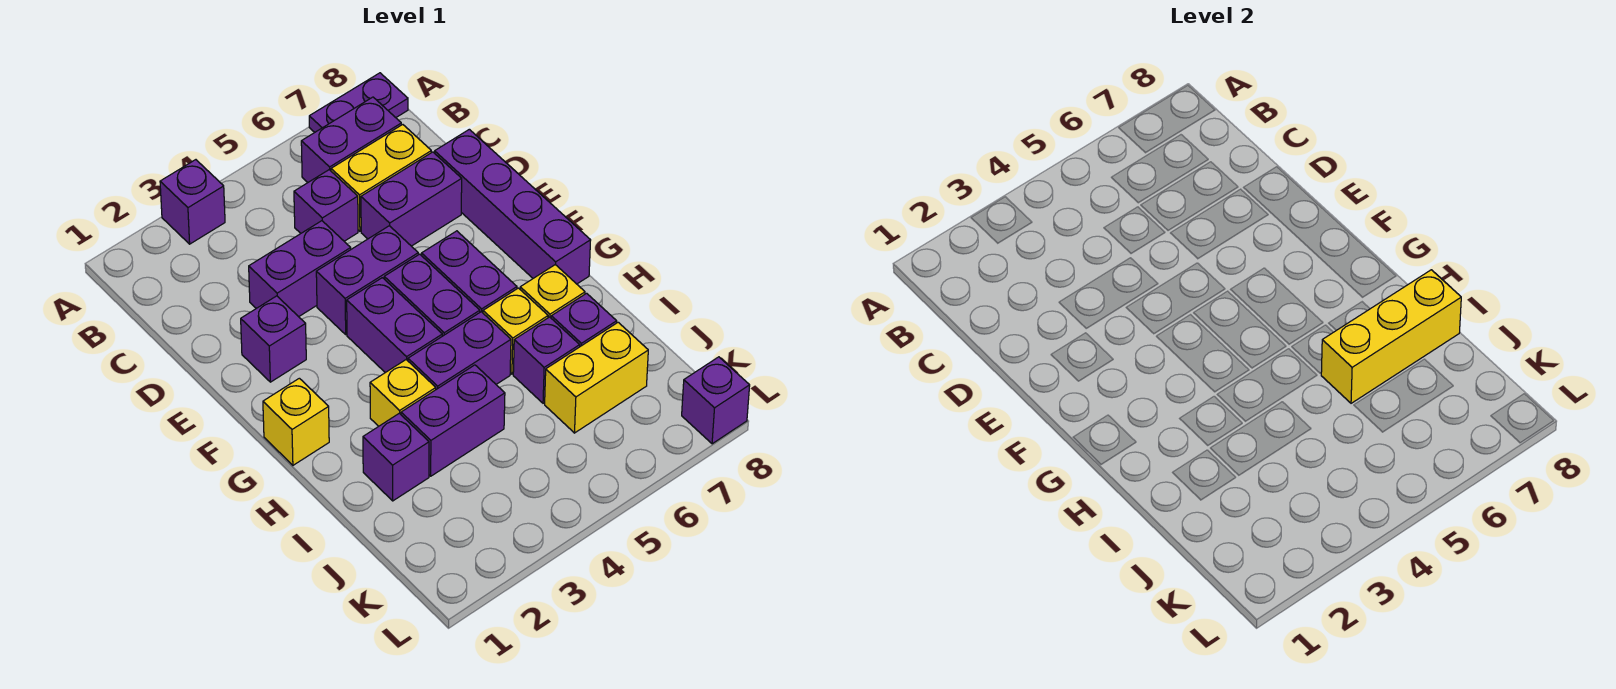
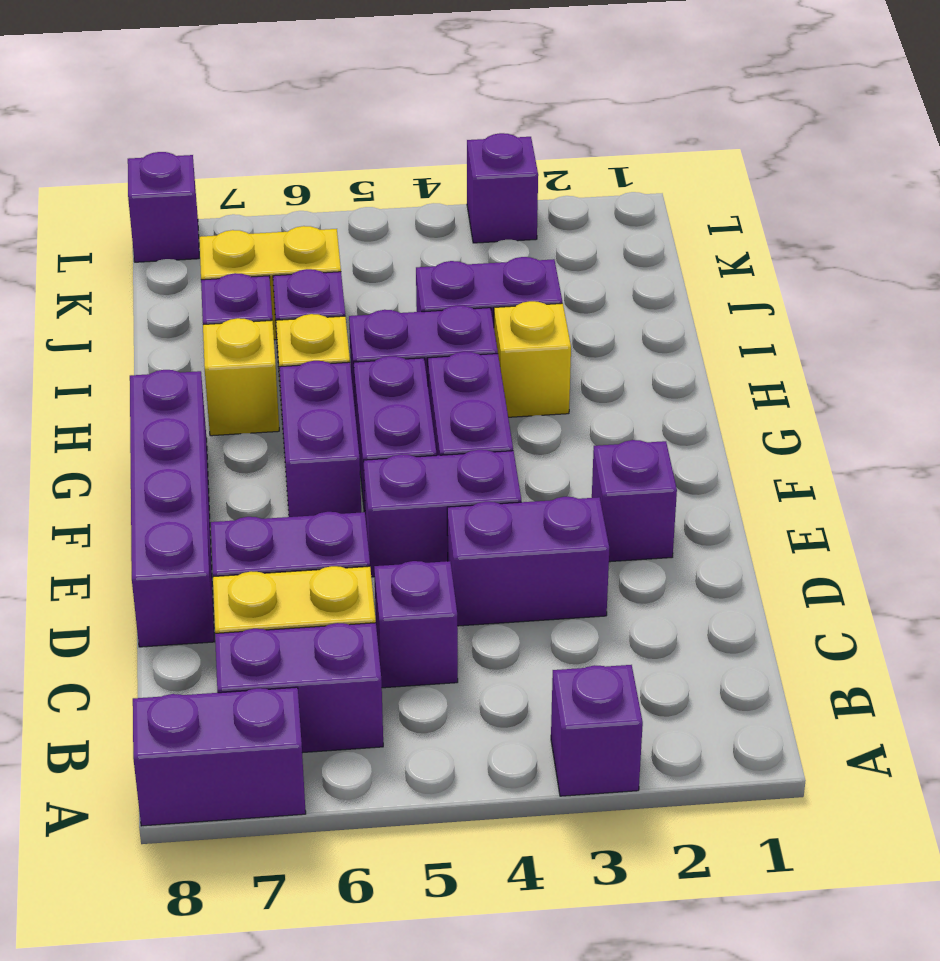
purple 1x2 plate [309,73,408,132] -> purple 1x2 brick [133,687,306,826]
yellow 1x1 brick [263,378,329,465] -> none
purple 1x1 brick [363,413,429,501] -> purple 1x1 brick moved to [467,133,538,243]
yellow 1x3 brick [1321,270,1461,403] -> none

